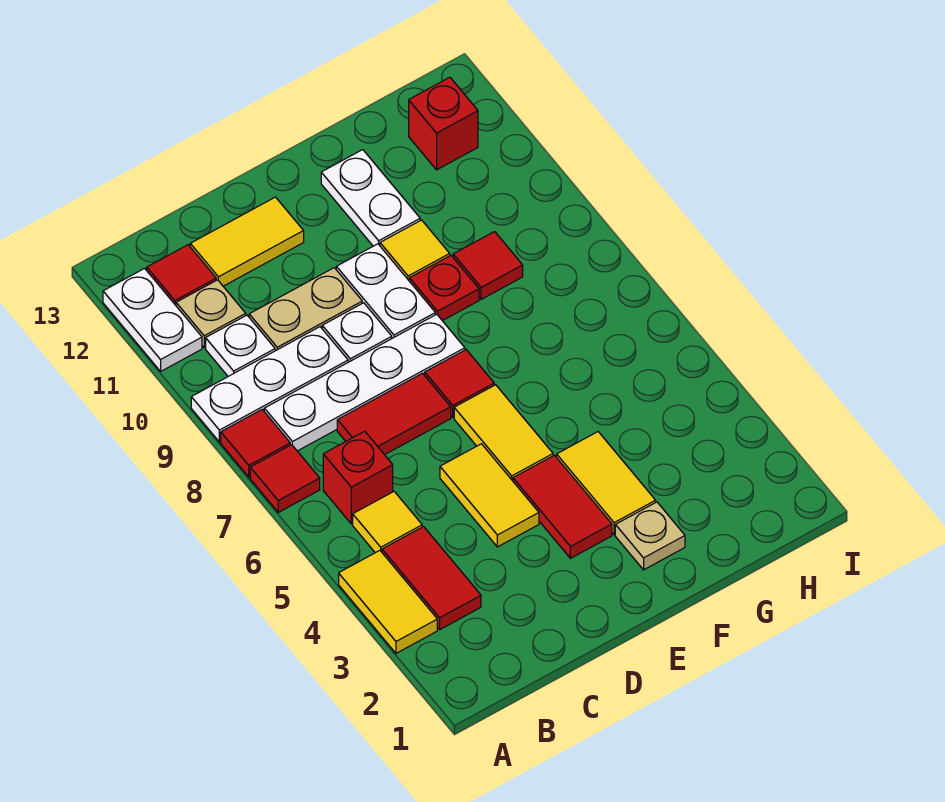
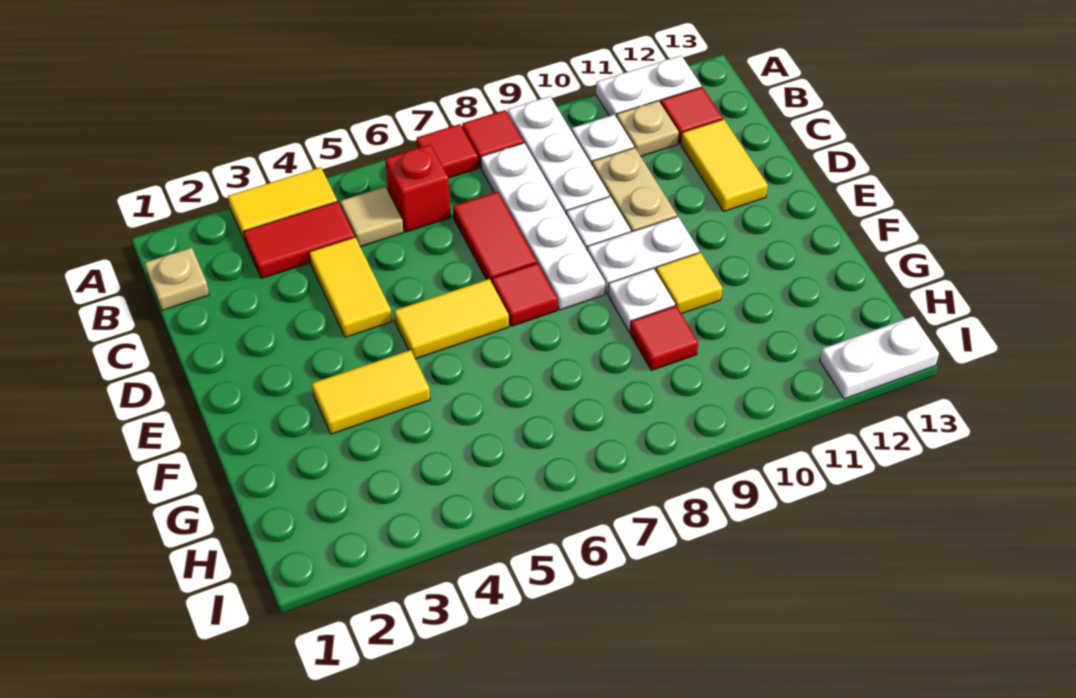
yellow 1x1 tile [353,492,422,553] -> tan 1x1 tile [340,187,404,247]
yellow 1x2 tile [440,444,539,547] -> yellow 1x2 tile turned to [309,237,392,337]
red 1x2 tile [513,455,612,558] -> none
tan 1x1 plate [615,502,685,570] -> tan 1x1 plate moved to [145,248,209,310]
red 1x1 plate [410,255,479,321] -> white 1x1 plate [608,268,675,332]
white 1x2 plate [321,150,420,246] -> white 1x2 plate moved to [820,316,939,399]
red 1x1 brick [409,77,478,170] -> none

